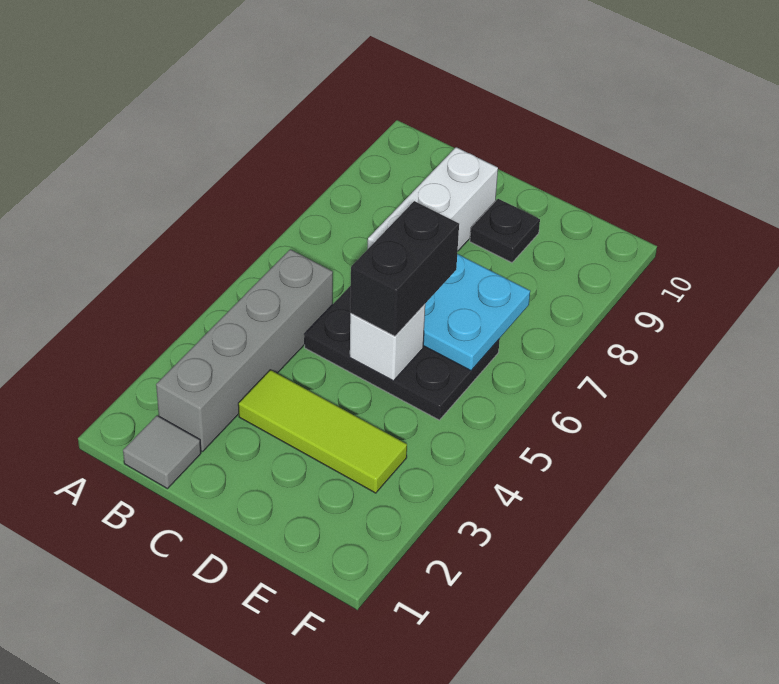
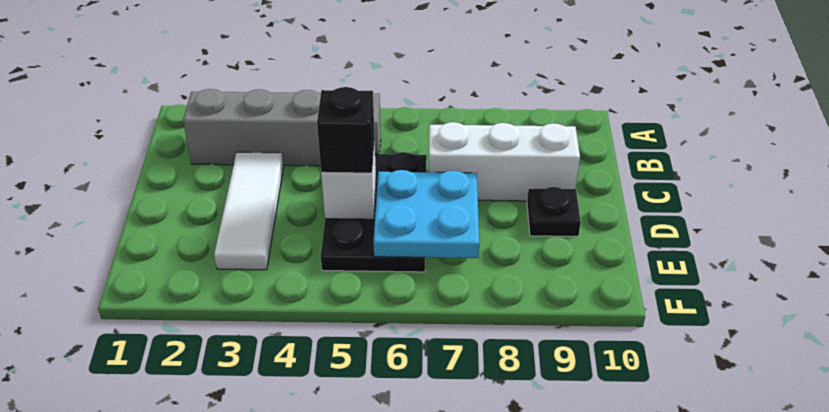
grey 1x1 tile [123,416,201,489] -> none
lime 1x3 tile [238,370,407,493] -> white 1x3 tile [214,152,284,270]
black 1x2 brick [350,201,459,336] -> black 1x1 brick [317,87,375,173]

